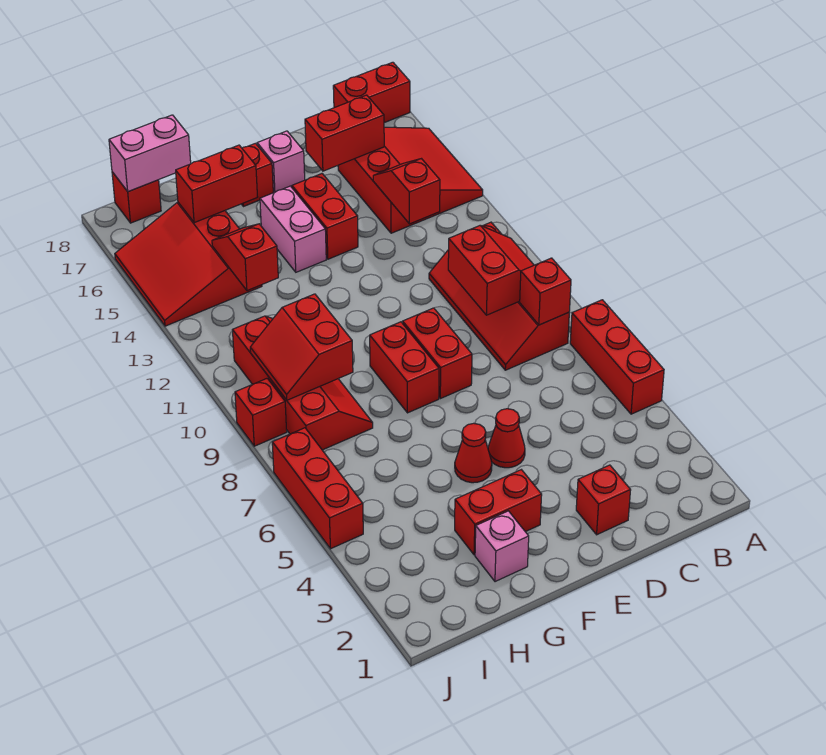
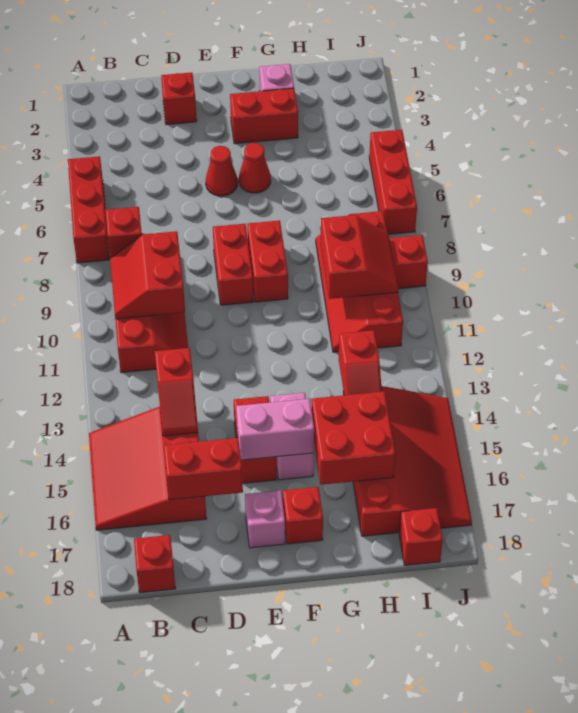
red 1x2 brick [333,62,410,123] -> red 1x1 brick [134,535,176,593]
red 1x2 brick [176,145,257,223] -> red 2x2 brick [311,392,395,485]
red 3x3 slope [115,202,262,326] -> red 3x4 slope [343,386,472,536]
pink 1x2 brick [109,115,191,192] -> pink 1x2 brick moved to [236,399,314,460]

